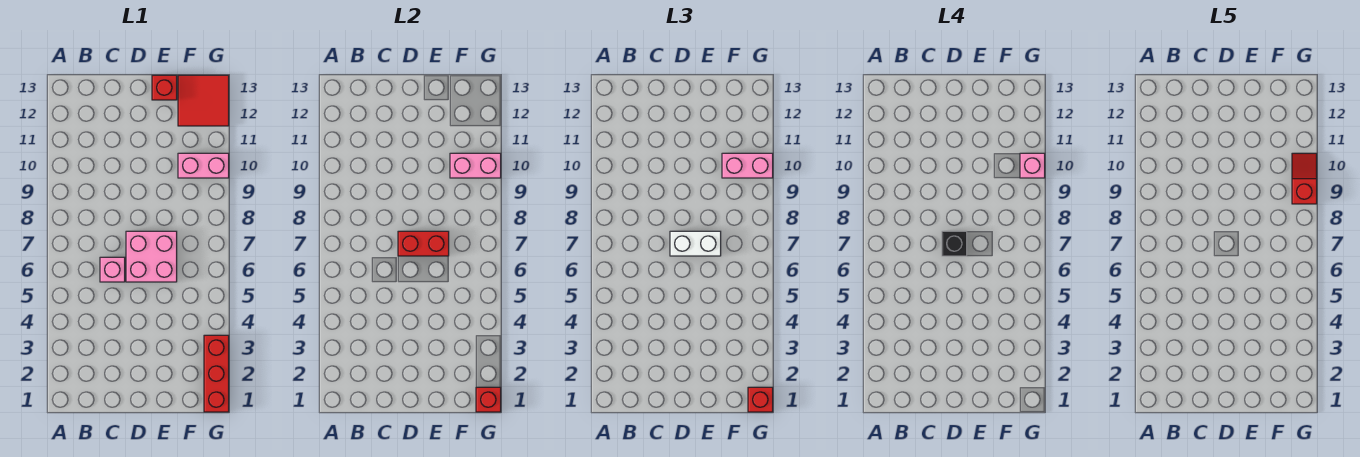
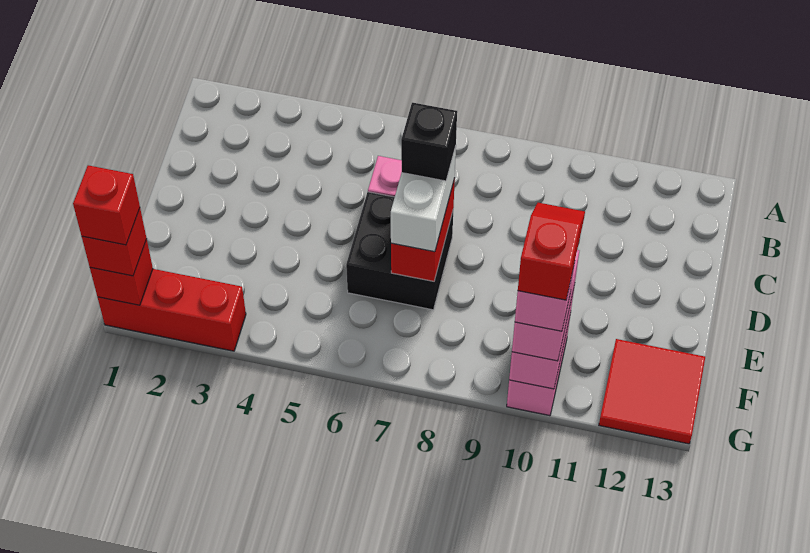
pink 2x2 brick [126,231,177,282] -> black 2x2 brick [346,192,453,310]
red 1x1 brick [152,75,177,100] -> red 1x1 brick moved to [73,165,140,245]
red 1x2 slope [1292,153,1317,204] -> red 1x2 slope turned to [518,203,585,300]

